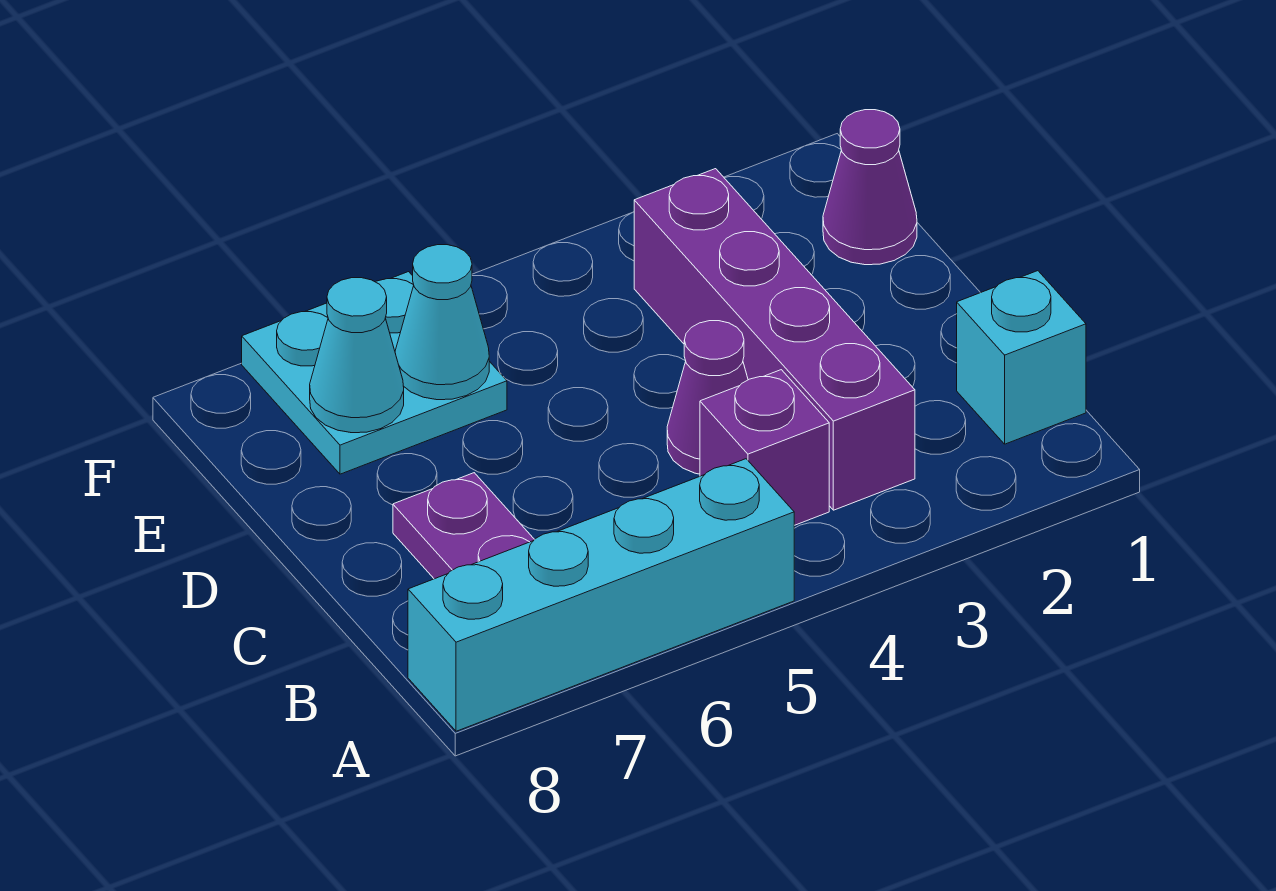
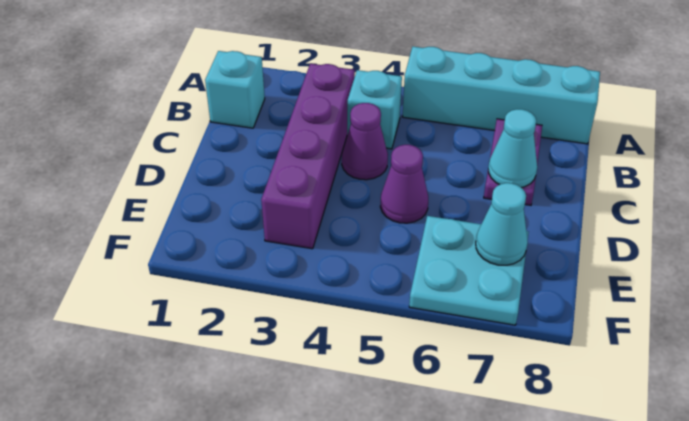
purple 1x1 brick [700,370,829,525] -> cyan 1x1 brick [347,70,402,149]
purple 1x1 cone [823,110,917,265] -> purple 1x1 cone moved to [380,145,428,223]
cyan 1x1 cone [395,245,489,400] -> cyan 1x1 cone moved to [488,109,537,188]

